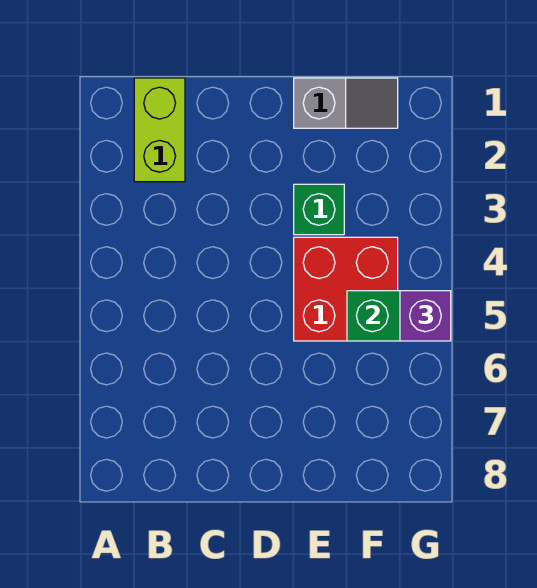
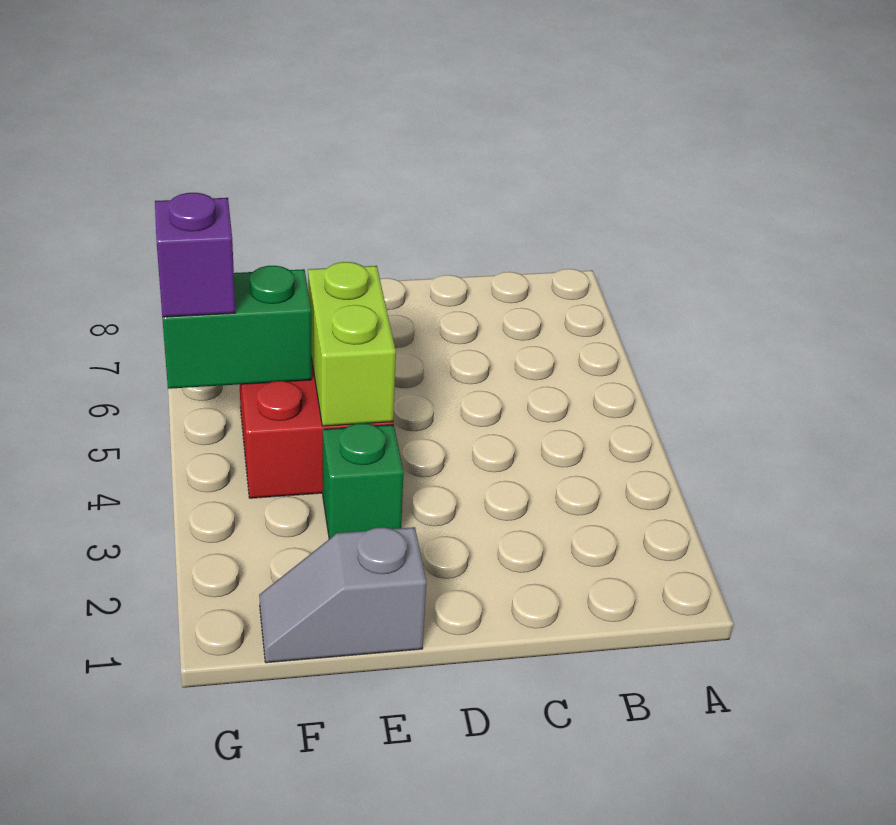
lime 1x2 brick [134,78,185,182] -> lime 1x2 brick moved to [308,262,396,426]

